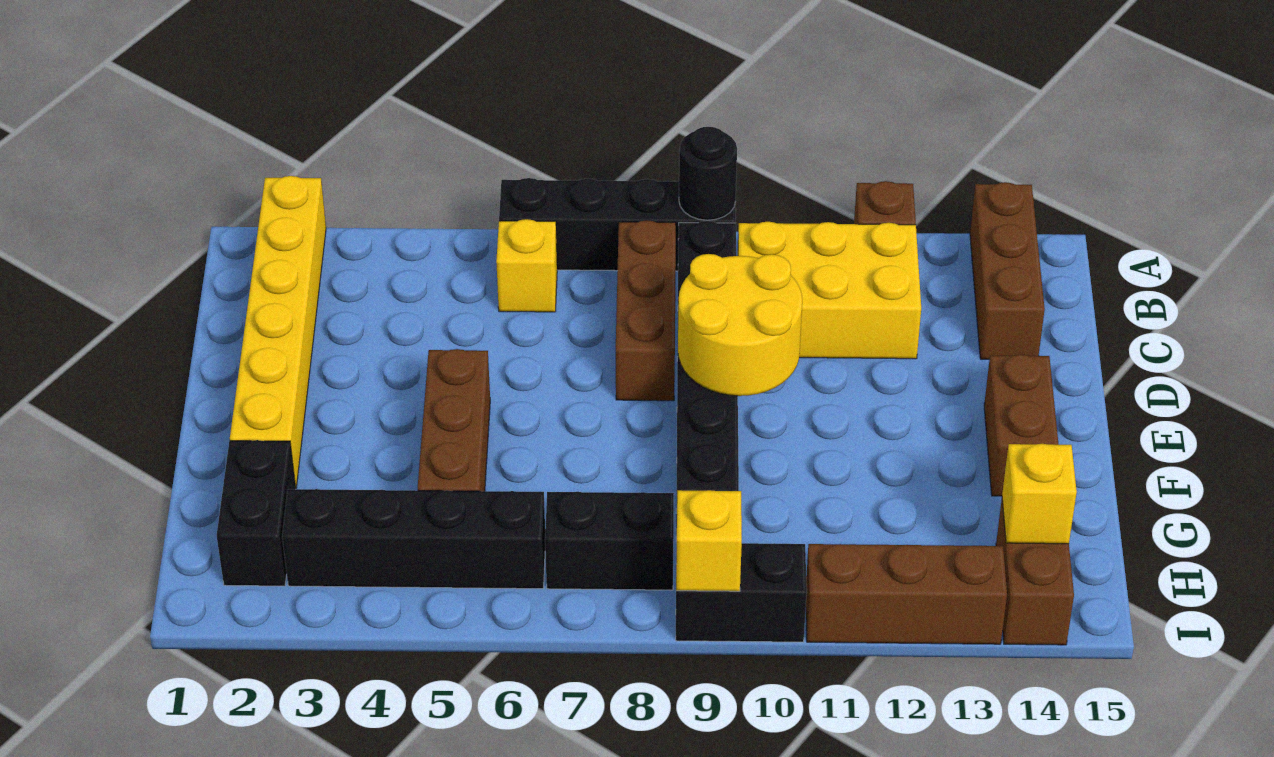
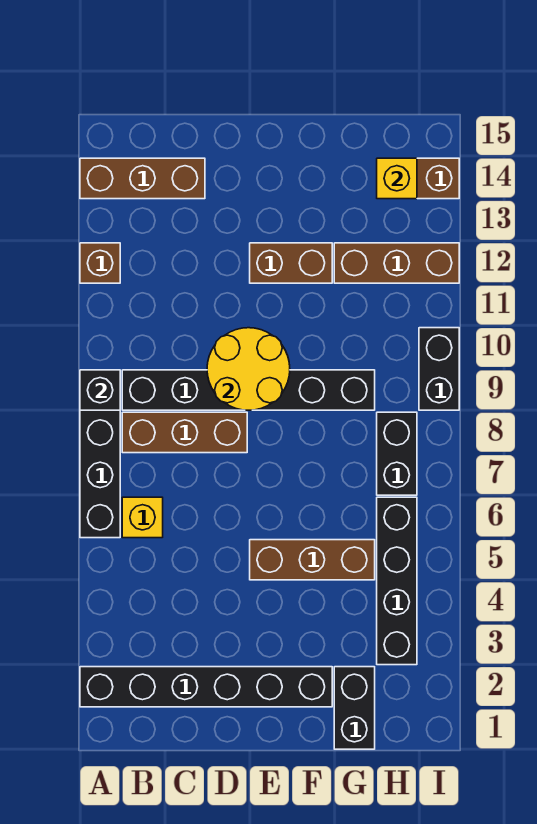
yellow 1x6 brick [230,176,326,488] -> black 1x6 brick [80,667,332,707]
black 1x1 round brick [679,127,737,220] -> black 1x1 brick [80,370,120,410]
yellow 2x3 brick [738,222,921,359] -> none
brown 1x2 brick [984,355,1059,496] -> brown 1x2 brick moved to [250,243,332,283]
black 1x2 brick [217,440,296,586] -> black 1x2 brick turned to [334,667,375,749]
yellow 1x1 brick [676,490,742,591] -> none
brown 1x3 brick [806,544,1007,644] -> brown 1x3 brick turned to [334,243,459,283]

